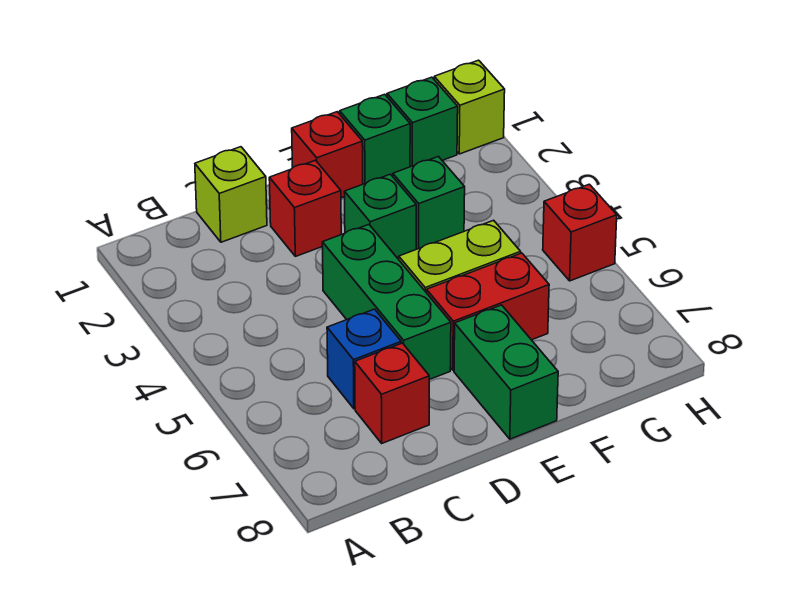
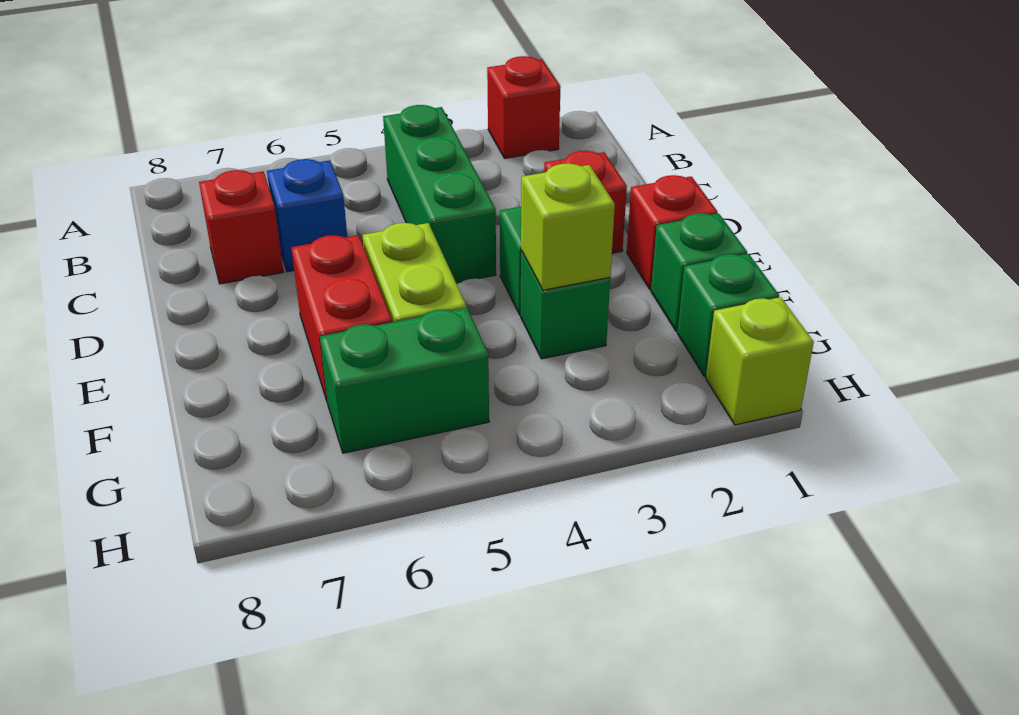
lime 1x1 brick [195,147,267,242] -> lime 1x1 brick moved to [521,163,615,290]
green 1x3 brick [322,225,451,380] -> green 1x3 brick turned to [383,105,496,283]
green 1x2 brick [454,305,558,439] -> green 1x2 brick moved to [320,308,489,453]
red 1x1 brick [543,184,617,281] -> red 1x1 brick moved to [487,56,560,158]

